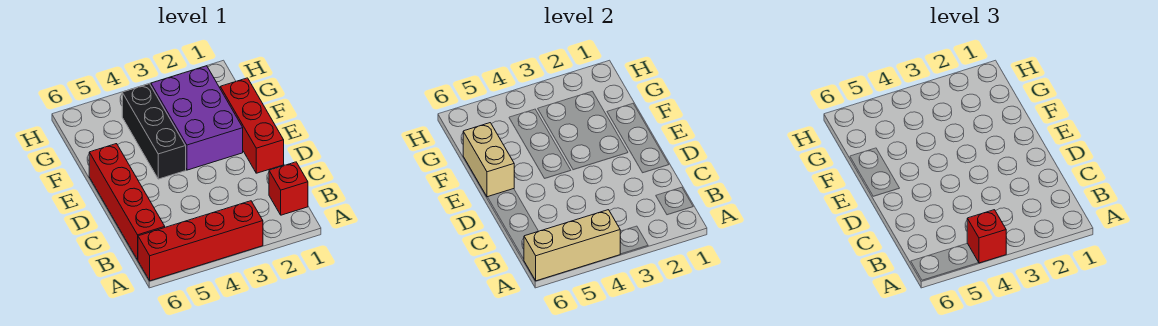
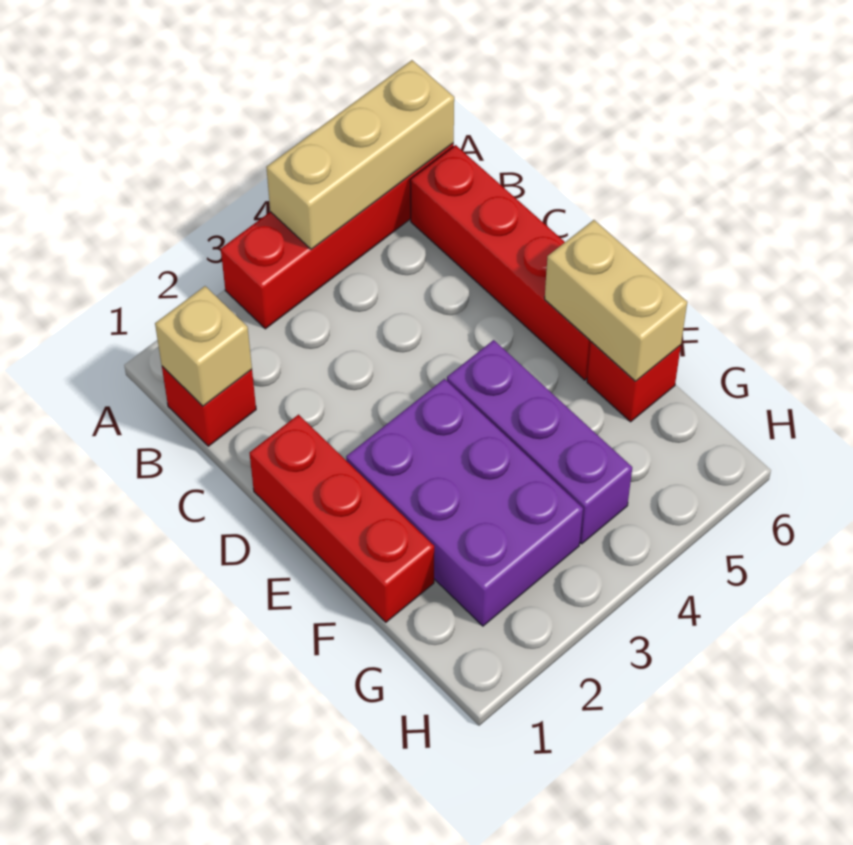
red 1x1 brick [967,210,1006,263] -> red 1x1 brick moved to [587,342,681,422]
none -> tan 1x1 brick [155,286,252,406]
black 1x3 brick [122,84,186,179] -> purple 1x3 brick [447,340,632,544]

